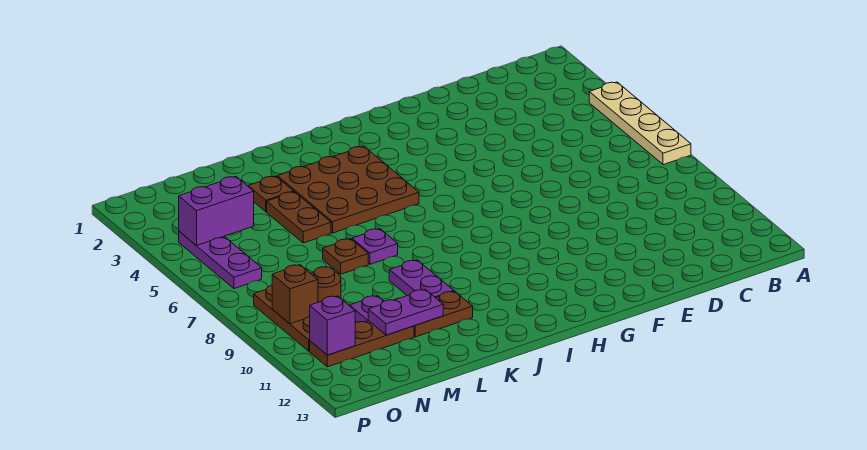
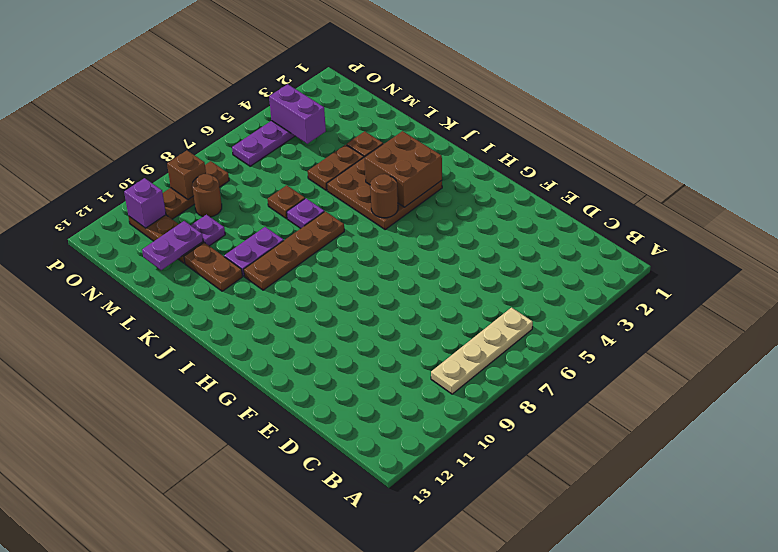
tan 1x4 plate [589,82,691,165] -> tan 1x4 plate moved to [431,308,533,394]
none -> brown 2x2 brick [365,131,442,207]
none -> brown 1x1 round brick [370,174,398,218]
none -> brown 1x4 plate [244,211,344,290]
purple 1x2 plate [368,290,443,335] -> purple 1x2 plate turned to [142,221,203,270]

